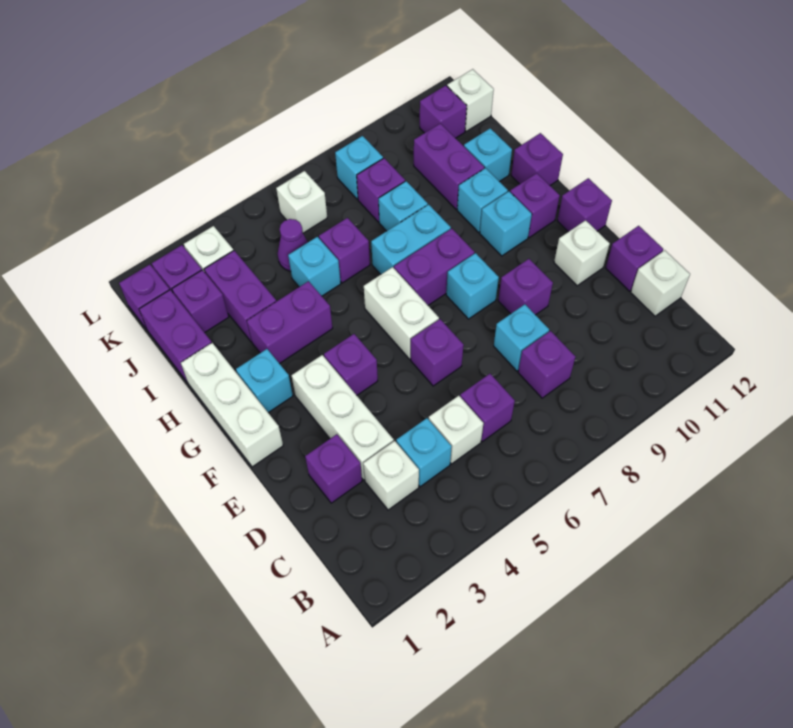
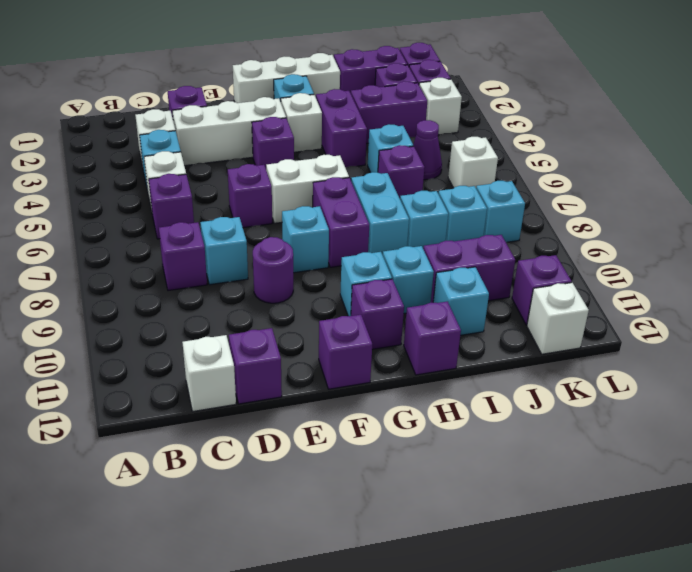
purple 1x1 brick [498,259,553,315] -> purple 1x1 round brick [253,237,293,303]
white 1x1 brick [554,220,610,286] -> white 1x1 brick moved to [281,93,322,152]
purple 1x1 brick [357,158,405,222] -> cyan 1x1 brick [438,186,487,241]

